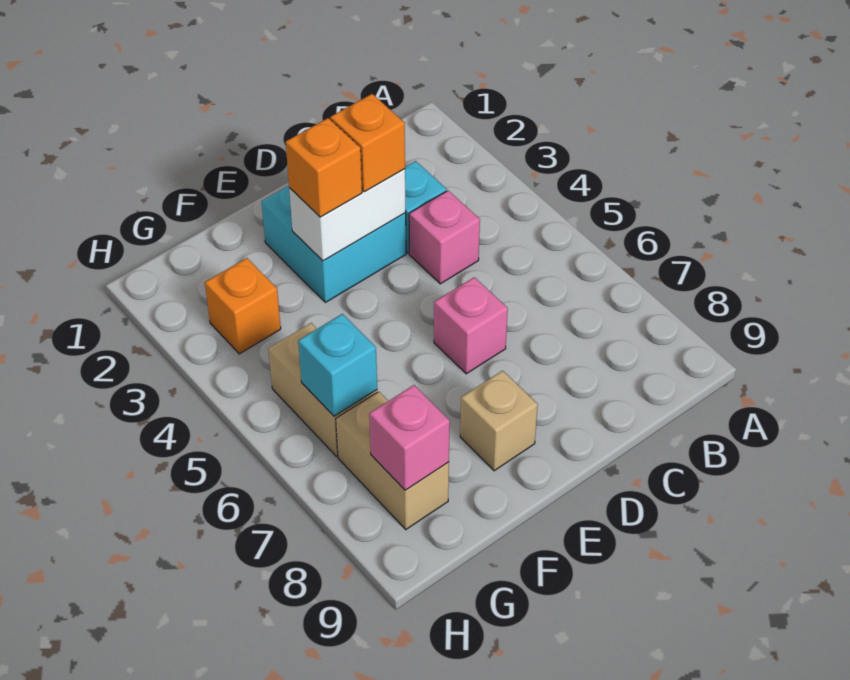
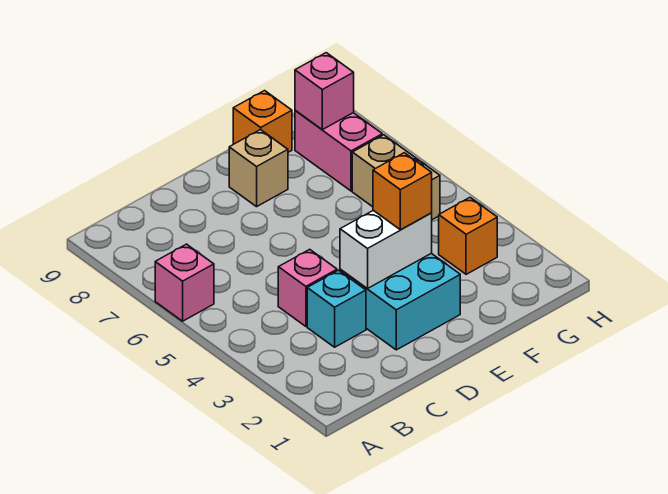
orange 1x1 brick [330,94,405,192] -> orange 1x1 brick moved to [233,91,292,152]
pink 1x1 brick [434,277,508,374] -> pink 1x1 brick moved to [155,244,214,321]
cyan 1x1 brick [298,314,377,416] -> none
tan 1x2 brick [336,392,449,529] -> pink 1x2 brick [295,110,382,191]

